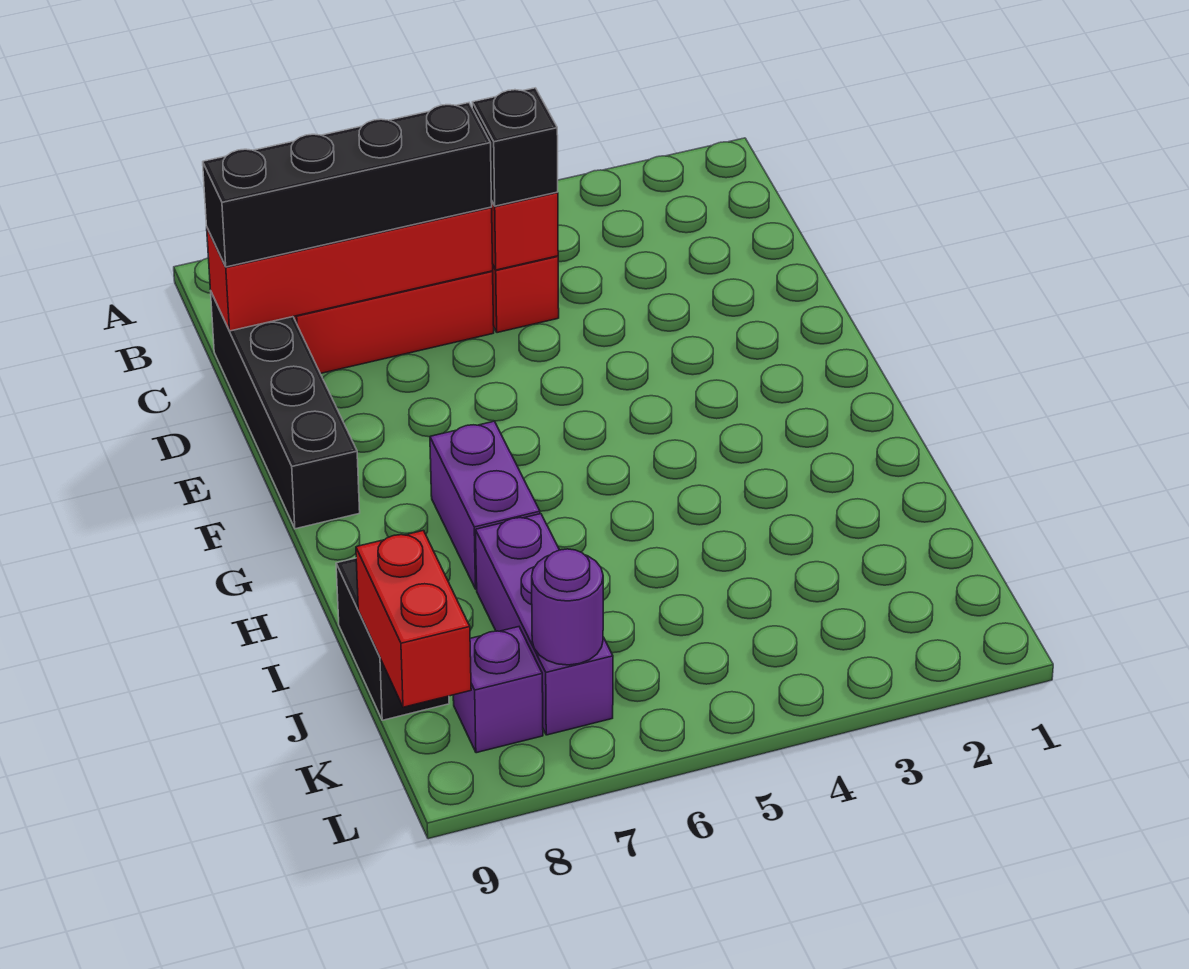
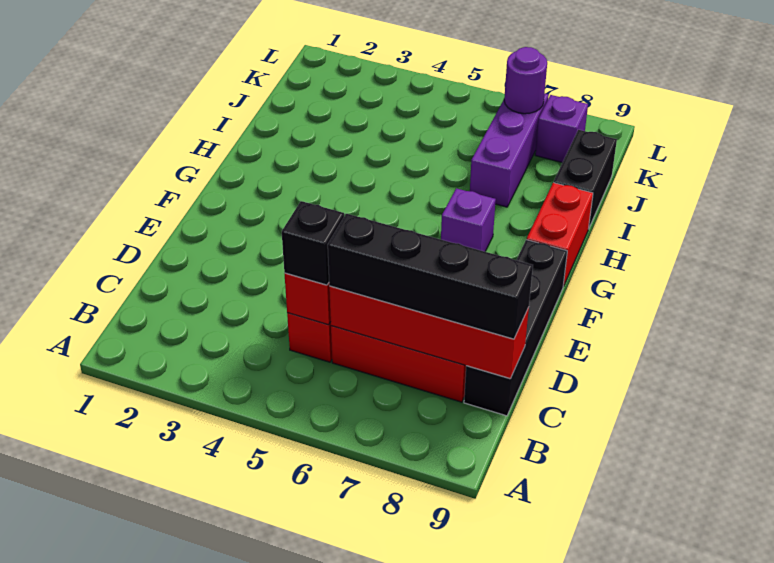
purple 1x2 brick [430,421,540,589] -> purple 1x1 brick [441,188,496,252]
red 1x2 brick [356,531,471,707] -> red 1x2 brick moved to [527,183,593,286]

